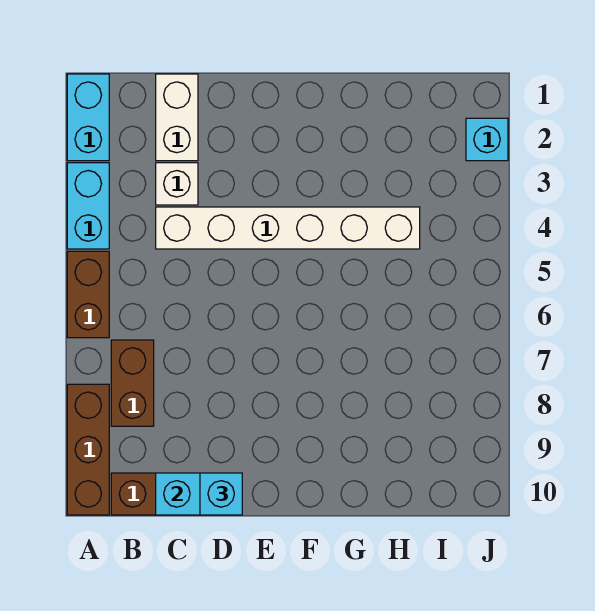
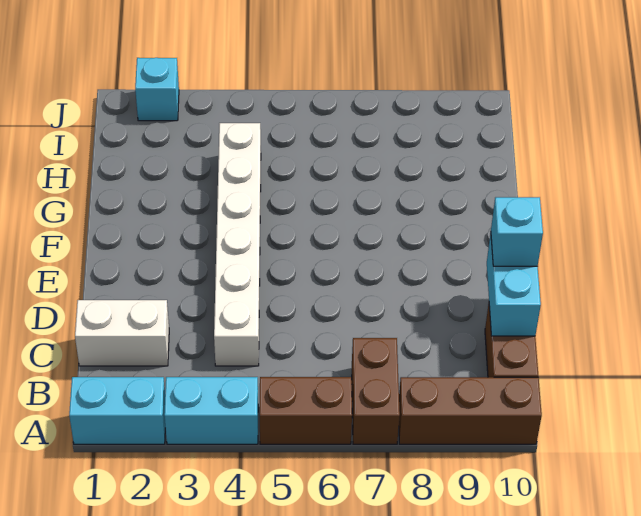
brown 1x2 brick [111,340,154,426] -> brown 1x2 brick turned to [352,338,400,444]
white 1x1 brick [156,163,198,205] -> none

